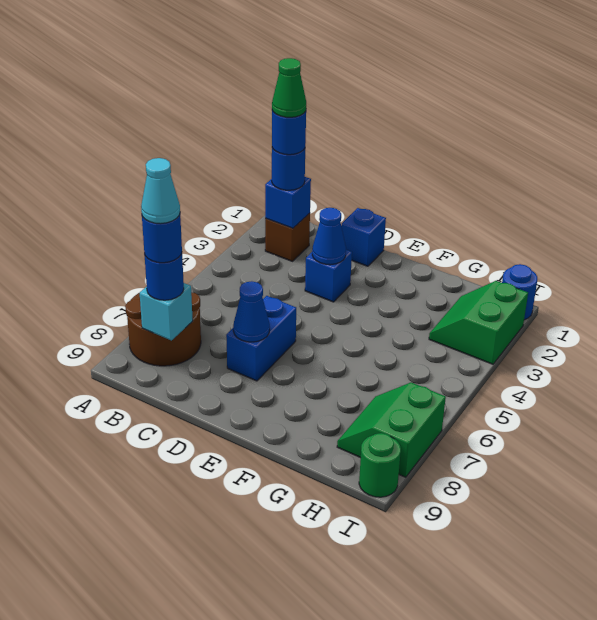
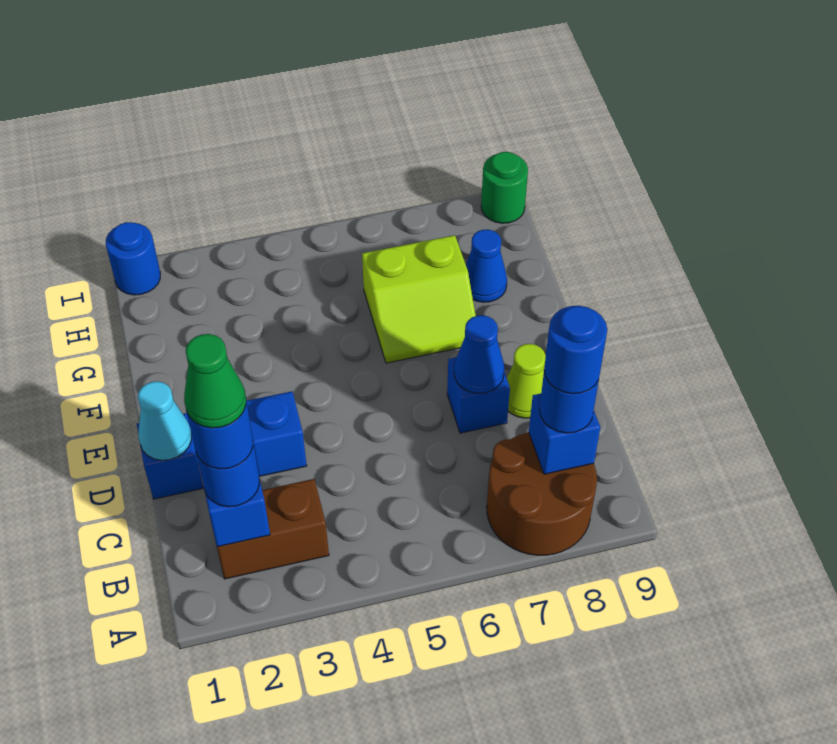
brown 1x1 brick [265,213,310,261] -> brown 1x2 brick [217,479,329,579]
cyan 1x1 brick [140,283,193,340] -> blue 1x1 brick [529,394,600,474]
cyan 1x1 cone [141,158,180,224] -> cyan 1x1 cone moved to [138,381,191,460]
blue 1x1 cone [312,208,346,265] -> blue 1x1 cone moved to [466,229,507,302]
blue 1x2 brick [226,296,296,381] -> blue 1x1 brick [447,357,510,433]
none -> lime 1x1 cone [507,344,546,418]
none -> lime 2x2 slope [362,235,476,363]
green 2x2 slope [429,281,528,364] -> none
green 2x2 slope [337,382,446,477] -> none

